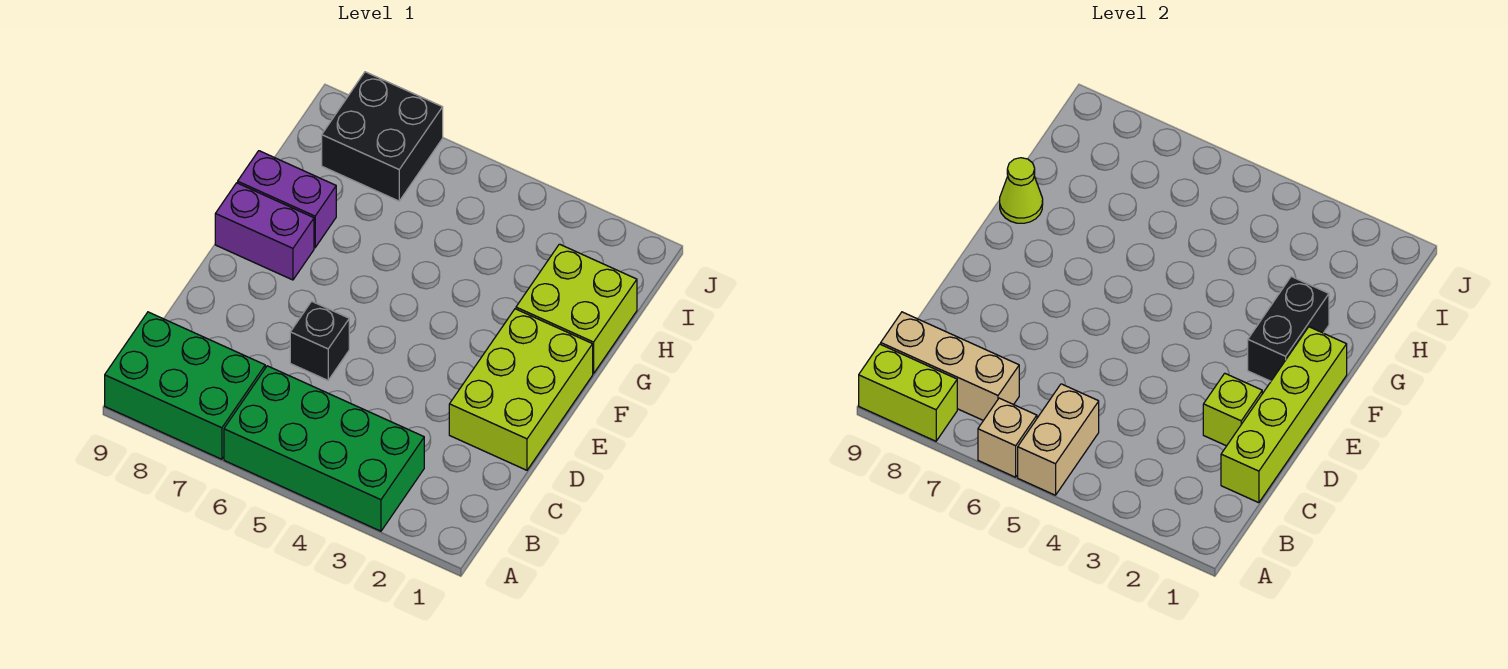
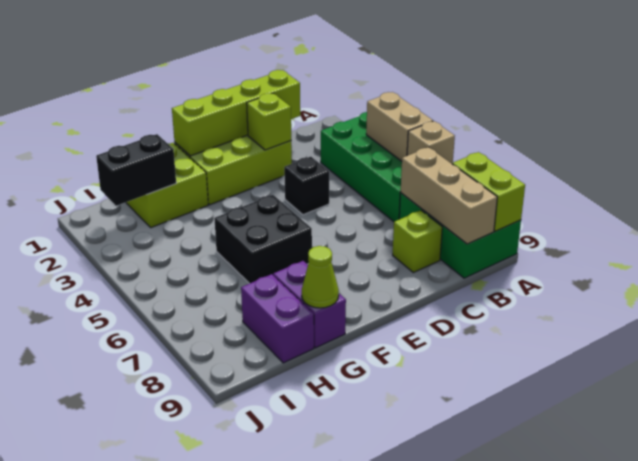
tan 1x2 brick [1018,384,1099,495] -> tan 1x2 brick turned to [366,92,433,161]
none -> lime 1x1 brick [393,210,442,273]
black 1x1 brick [290,301,349,380] -> black 1x1 brick moved to [284,157,329,215]
black 1x2 brick [1248,277,1329,381] -> black 1x2 brick moved to [96,134,176,206]
purple 1x2 brick [215,183,314,280] -> purple 1x2 brick moved to [241,274,314,363]
black 2x2 brick [322,72,443,201] -> black 2x2 brick moved to [214,195,312,284]

